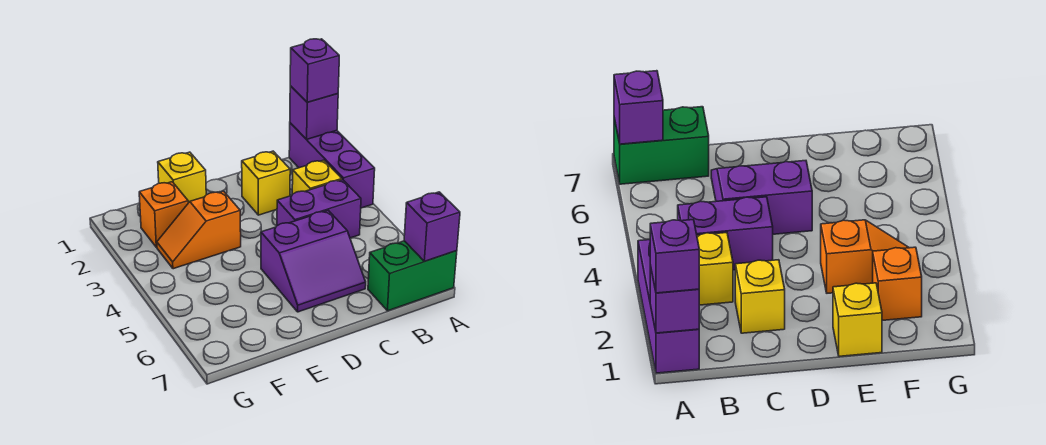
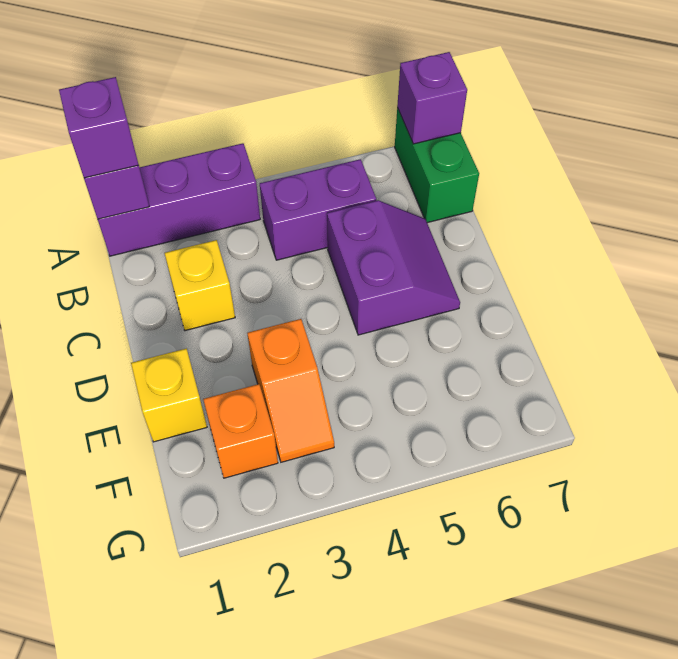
yellow 1x1 brick [292,160,342,194] -> none
purple 1x2 brick [277,180,361,238] -> purple 1x2 brick turned to [260,159,376,260]

